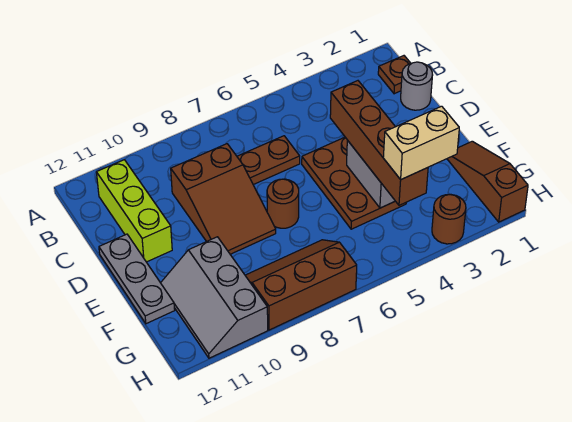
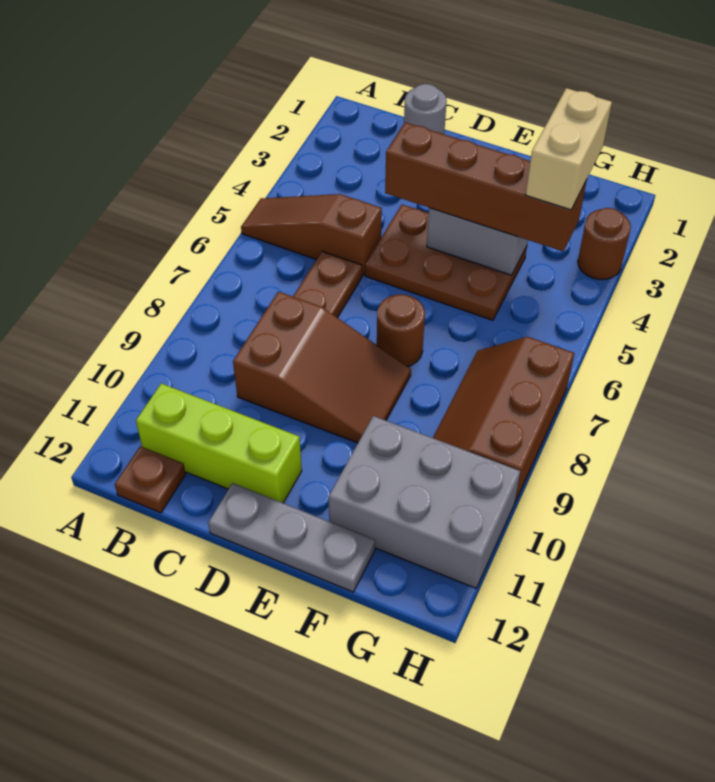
brown 1x1 plate [378,56,411,94] -> brown 1x1 plate moved to [115,446,186,513]
brown 1x3 slope [447,141,528,222] -> brown 1x3 slope moved to [241,194,382,275]
grey 2x3 slope [161,237,268,358] -> grey 2x3 brick [329,416,520,588]

